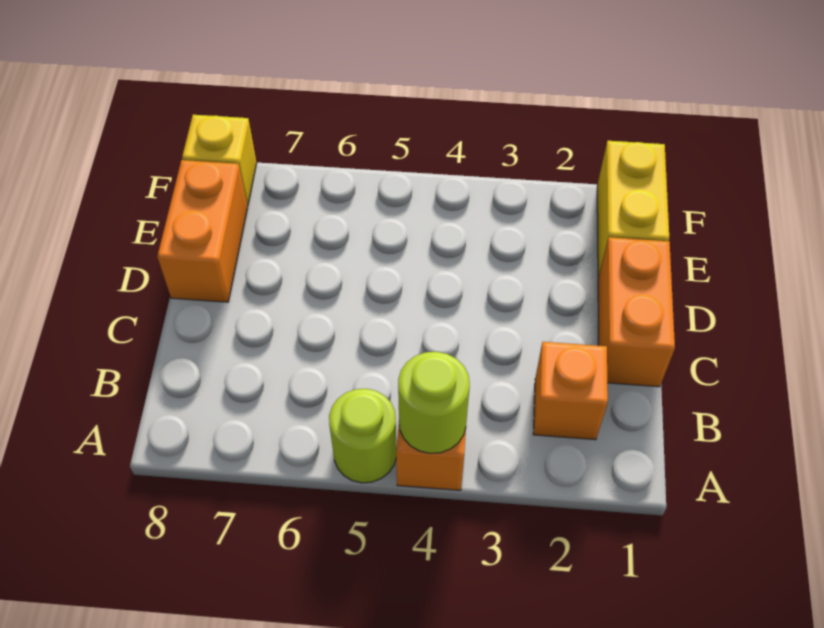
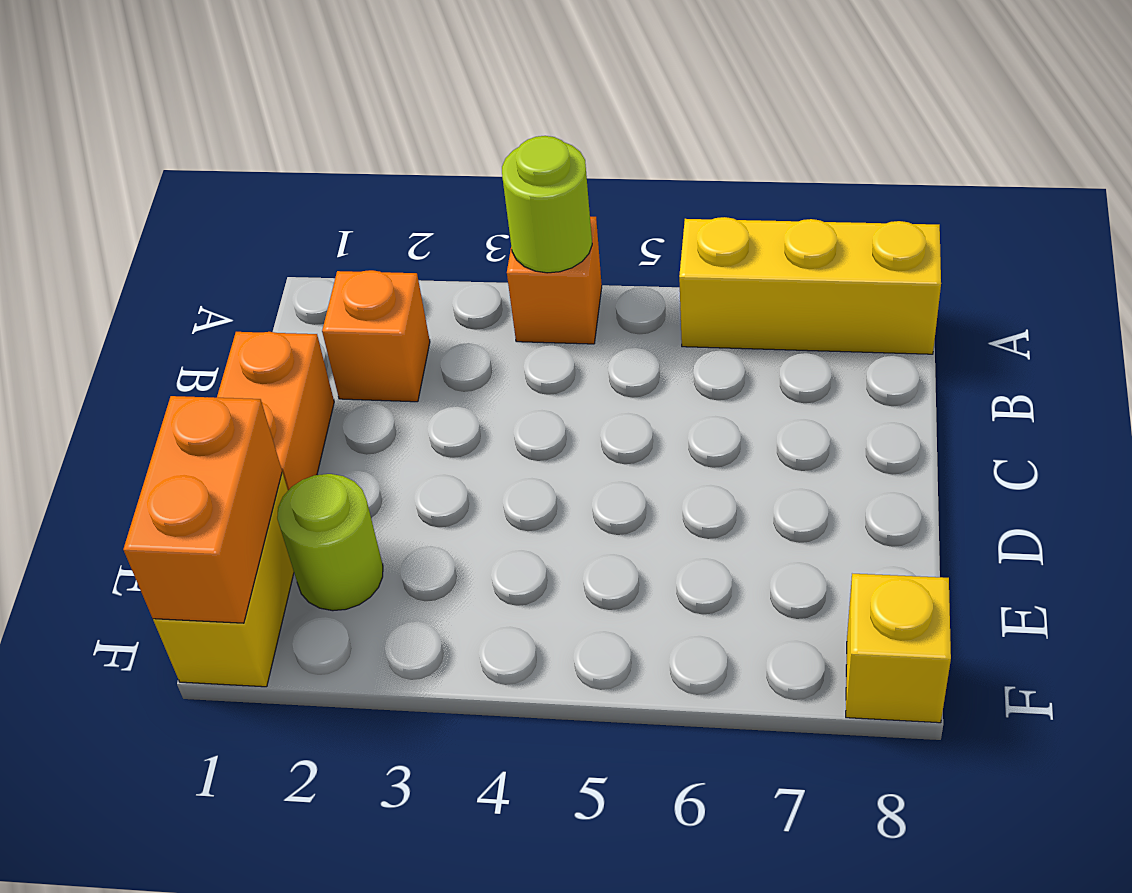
lime 1x1 round brick [329,389,396,483] -> lime 1x1 round brick moved to [277,474,383,611]
none -> yellow 1x3 brick [679,217,941,354]
orange 1x2 brick [157,160,247,302] -> orange 1x2 brick moved to [123,396,282,623]

